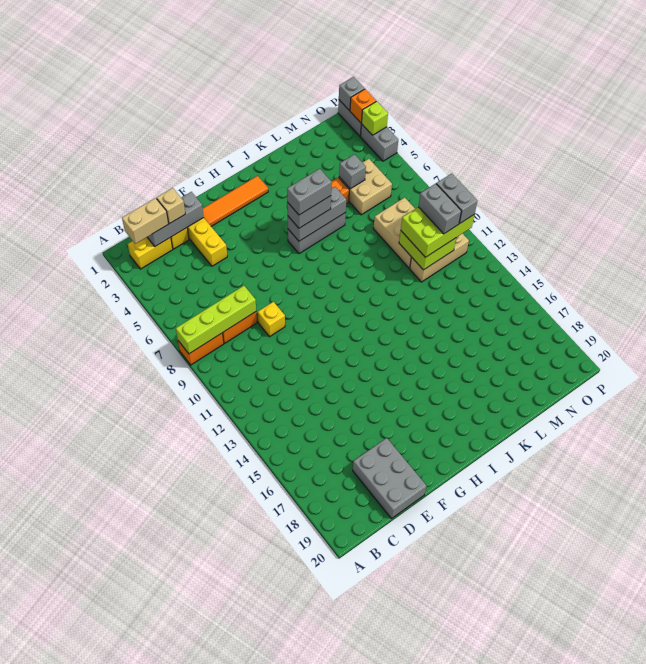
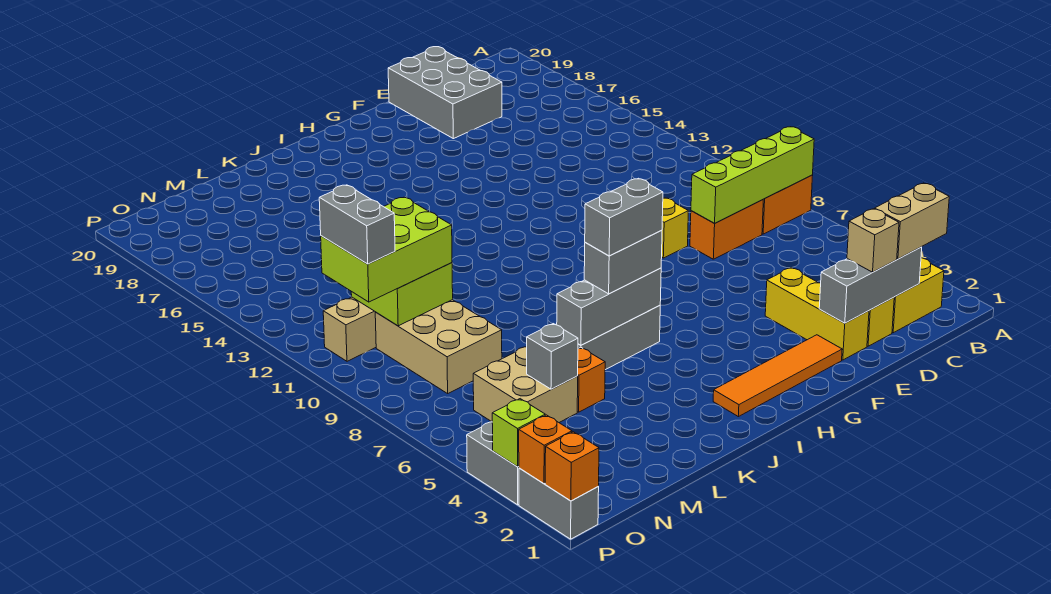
grey 1x2 brick [418,184,461,234] -> none
grey 1x1 brick [339,77,365,111] -> orange 1x1 brick [545,432,599,501]

